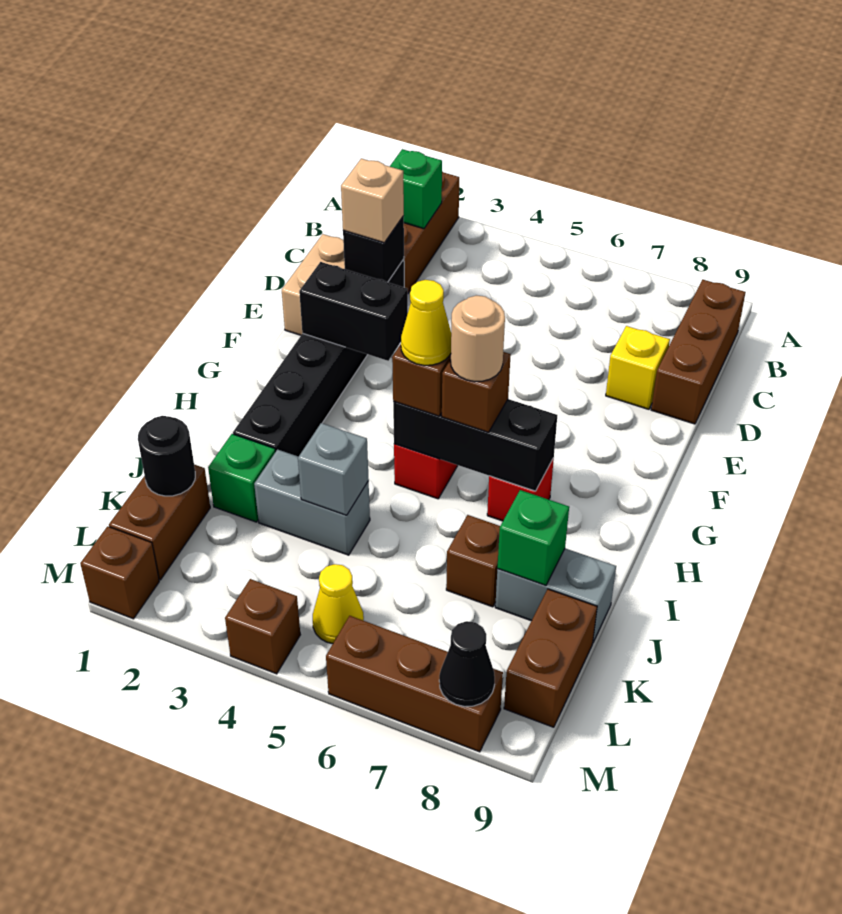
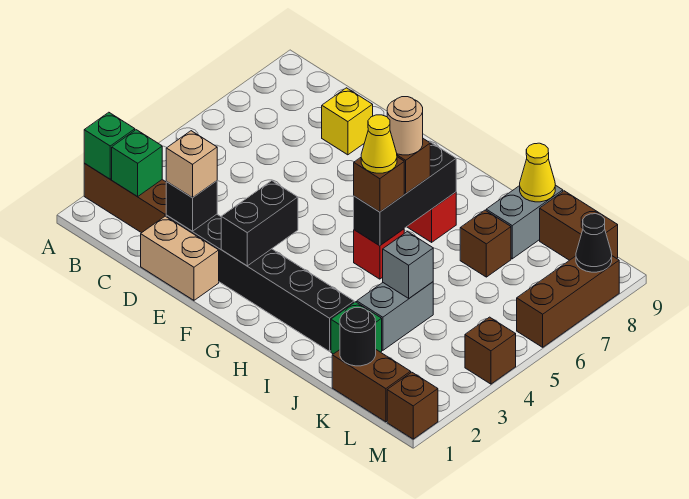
brown 1x3 brick [651,280,746,424] -> none
green 1x1 brick [497,490,569,586] -> green 1x1 brick moved to [84,112,135,179]
yellow 1x1 cone [313,564,364,644] -> yellow 1x1 cone moved to [520,143,555,202]

